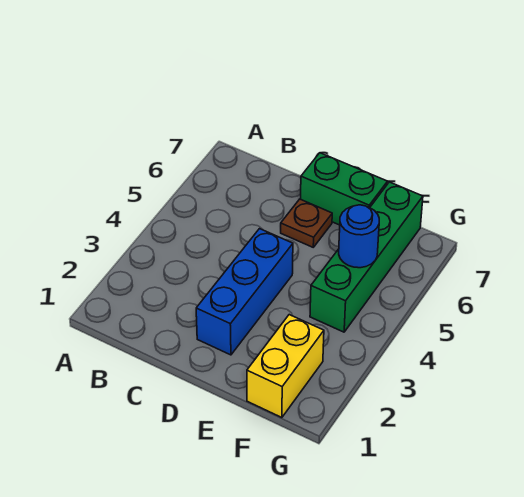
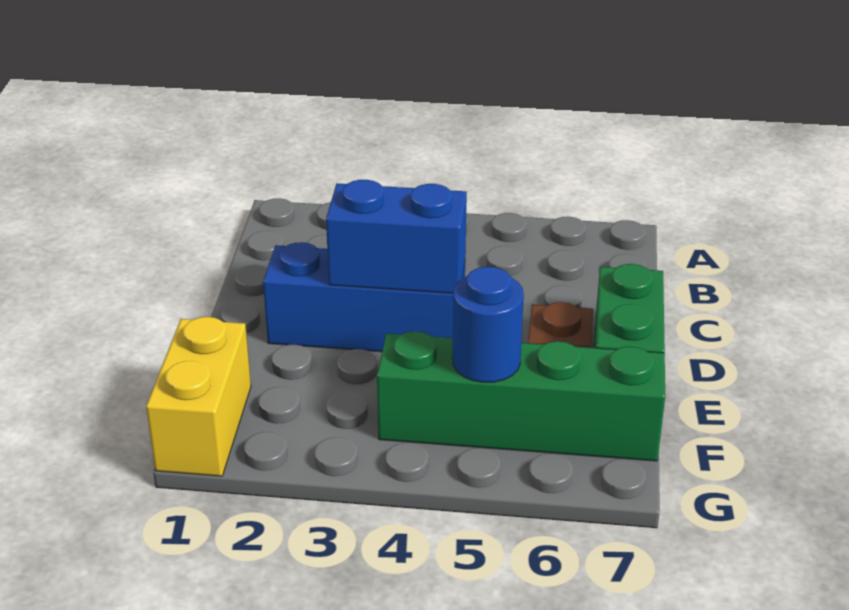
none -> blue 1x2 brick [326,180,467,293]
yellow 1x2 brick [247,315,324,418] -> yellow 1x2 brick turned to [146,317,251,476]

